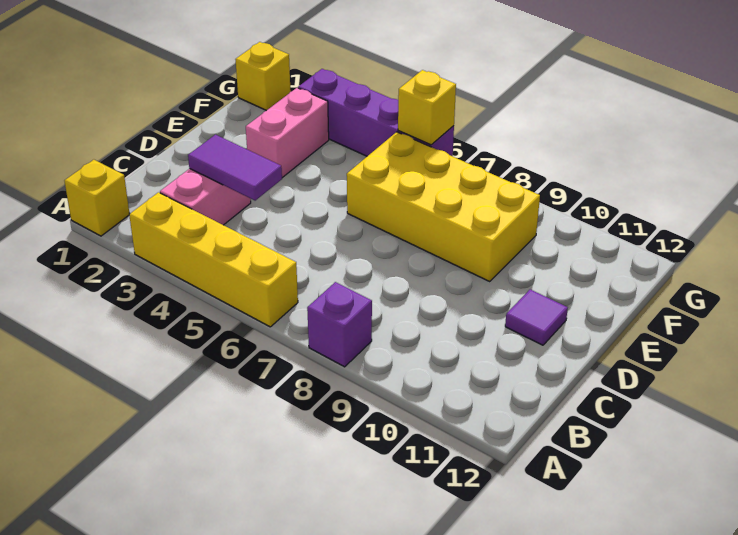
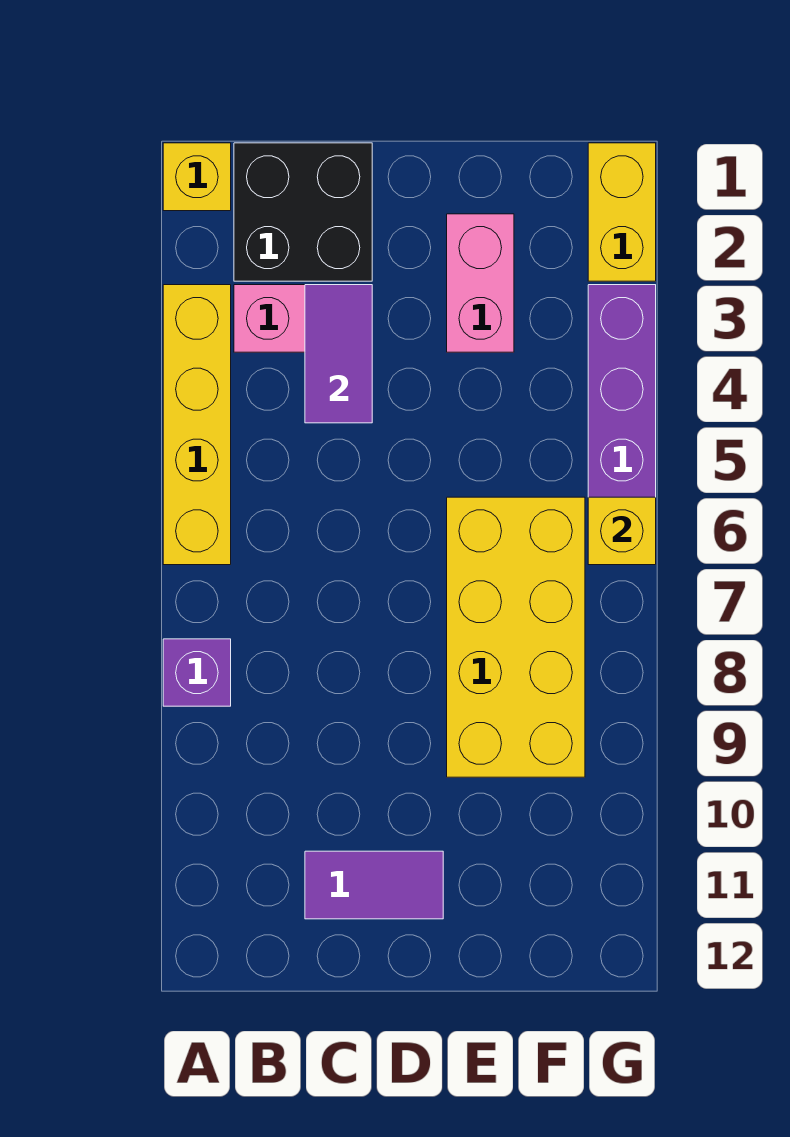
none -> black 2x2 brick [234,143,372,281]
purple 1x1 tile [505,290,568,345] -> purple 1x2 tile [305,851,443,919]
pink 1x2 brick [246,88,329,178] -> pink 1x2 brick turned to [447,214,514,352]
yellow 1x1 brick [235,42,291,111] -> yellow 1x2 brick [588,143,656,281]

